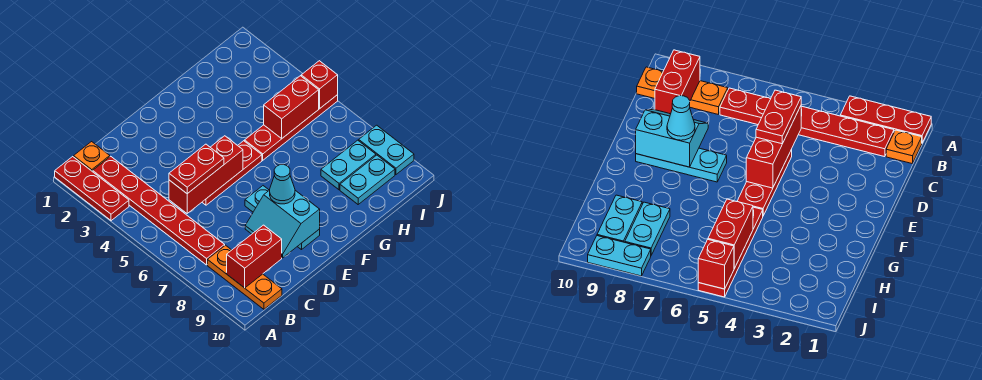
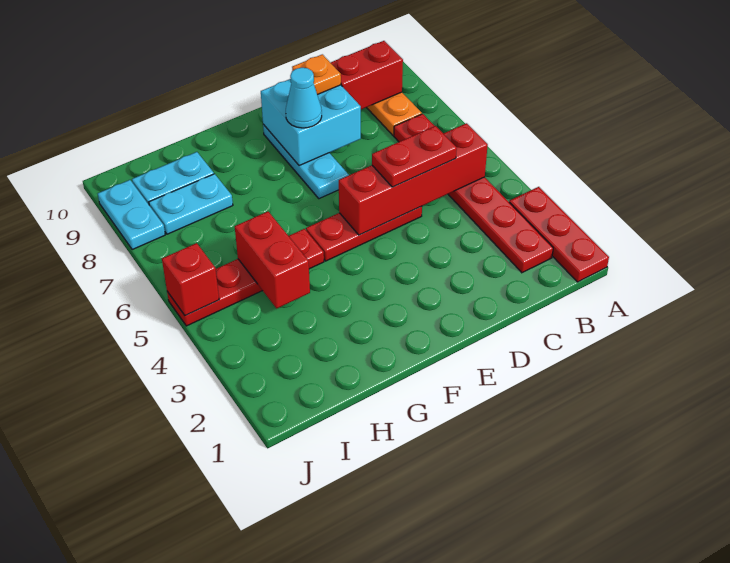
orange 1x1 plate [74,142,110,172] -> orange 1x1 plate moved to [292,54,341,95]
red 1x3 brick [169,136,243,213] -> red 1x4 brick [339,123,488,235]
cyan 2x2 slope [245,190,320,258] -> cyan 2x2 brick [261,79,361,166]
red 1x2 brick [264,76,319,138] -> red 1x2 brick turned to [235,212,310,308]

